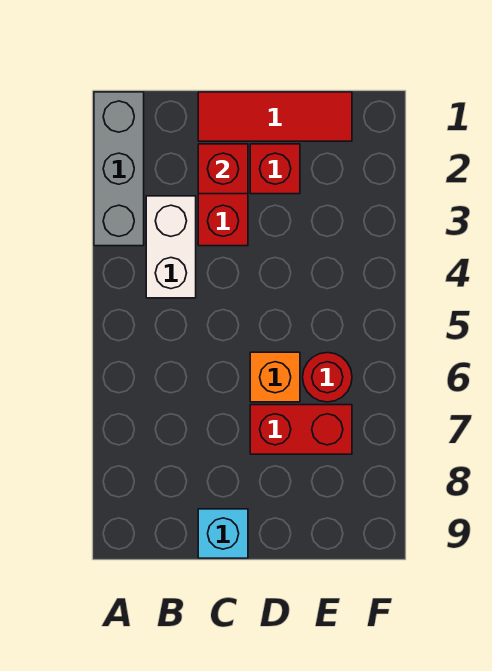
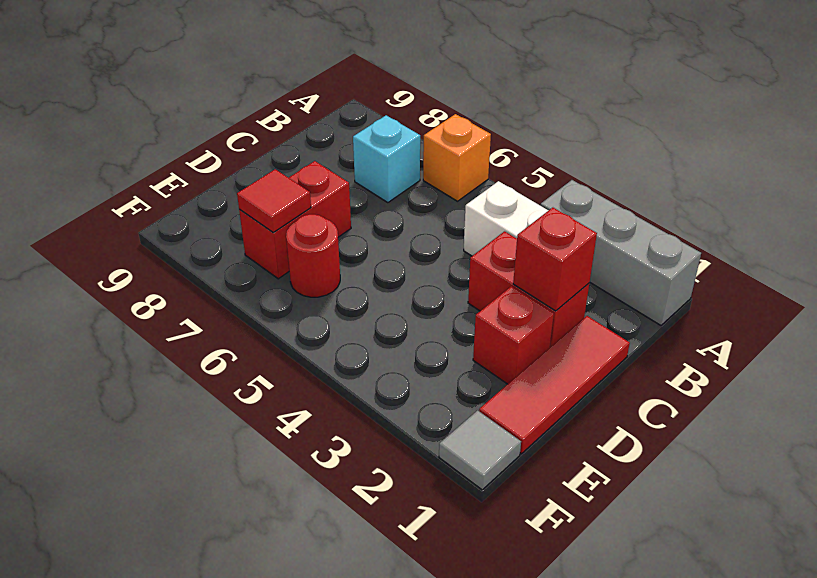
cyan 1x1 brick [198,509,248,558] -> cyan 1x1 brick moved to [353,115,420,203]
orange 1x1 brick [250,352,300,402] -> orange 1x1 brick moved to [423,114,491,201]
none -> red 1x1 tile [237,169,311,232]
none -> grey 1x1 tile [439,410,521,490]

